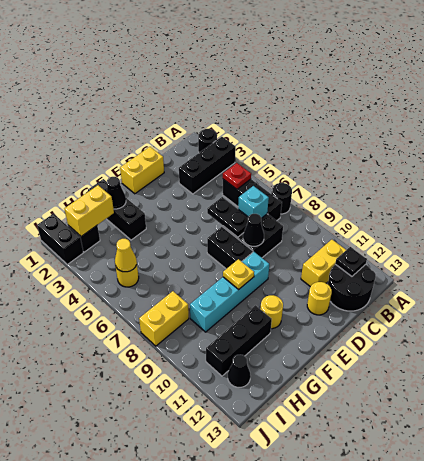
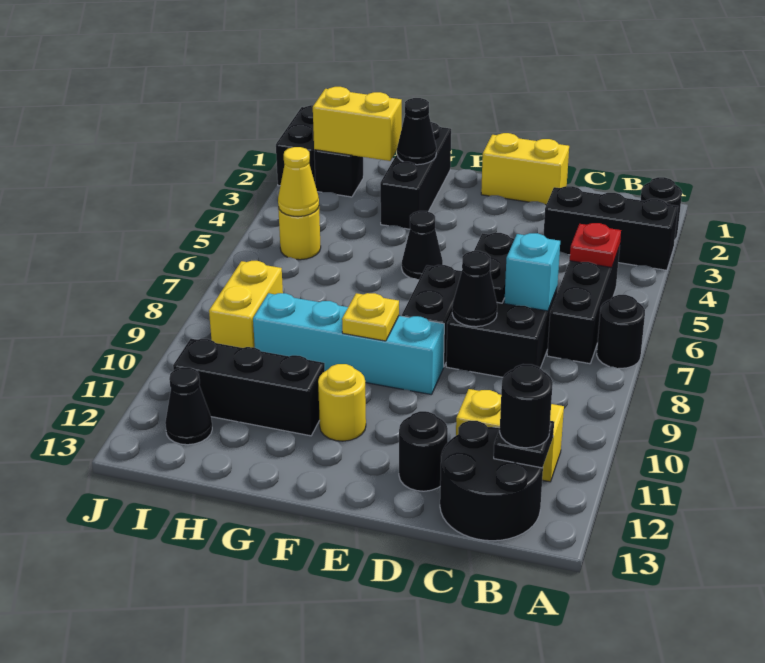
none -> black 1x1 round brick [500,364,553,448]
yellow 1x1 round brick [307,282,332,315] -> black 1x1 round brick [399,411,448,491]
none -> black 1x1 cone [402,211,443,279]
yellow 1x2 brick [139,291,189,346] -> yellow 1x2 brick turned to [209,261,283,348]

